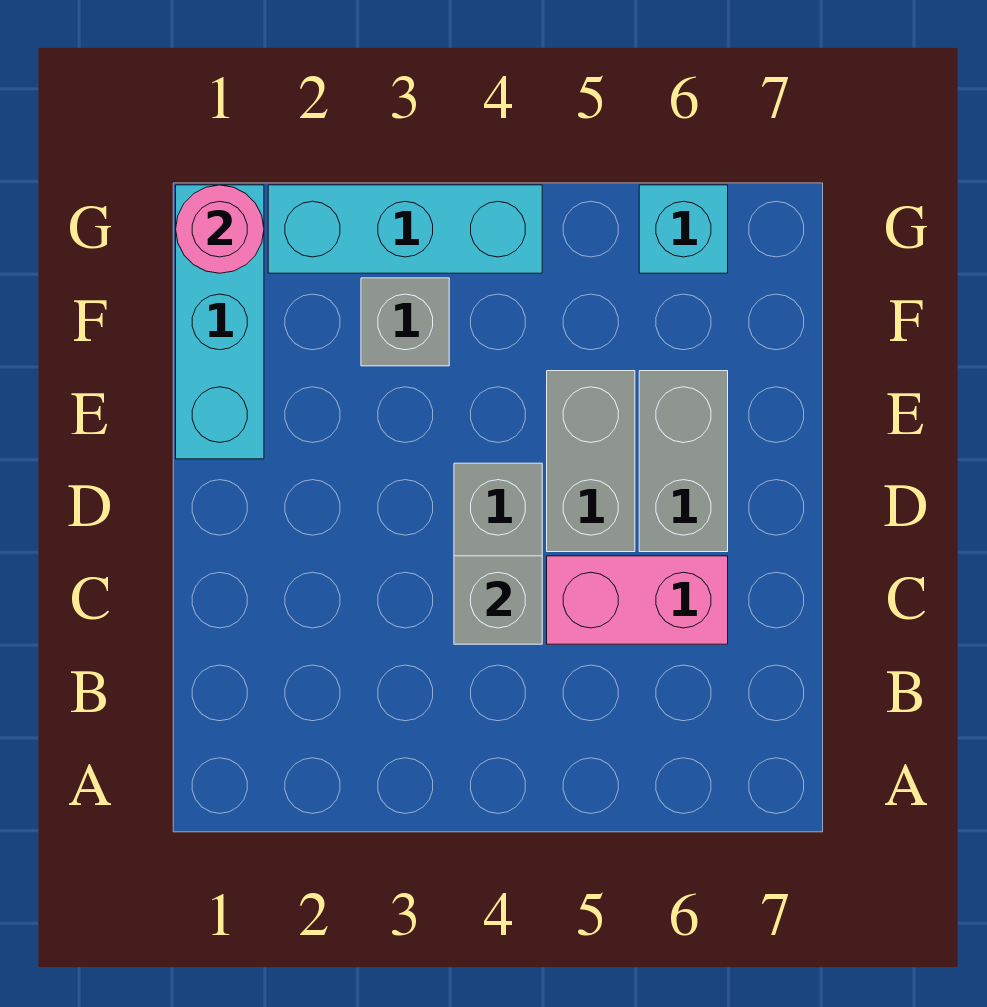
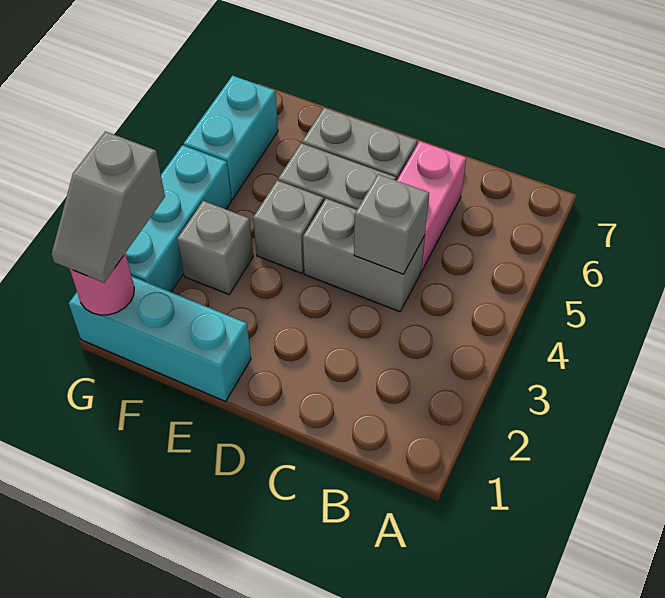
none -> grey 1x1 brick [253,180,324,273]
none -> grey 1x2 slope [52,131,165,283]
cyan 1x1 brick [639,185,728,273] -> cyan 1x2 brick [184,76,278,199]

